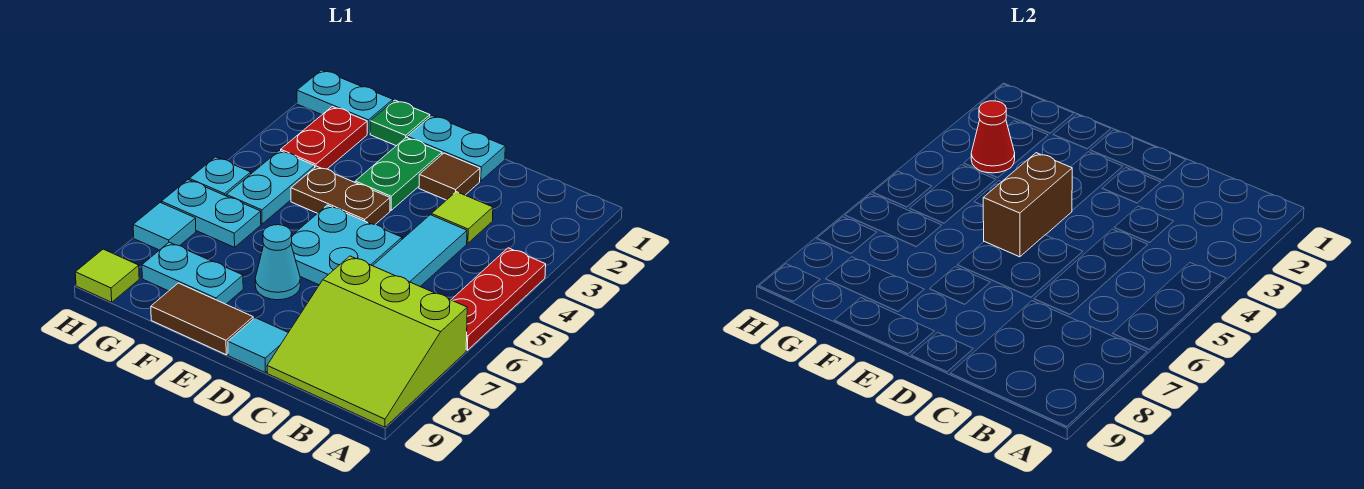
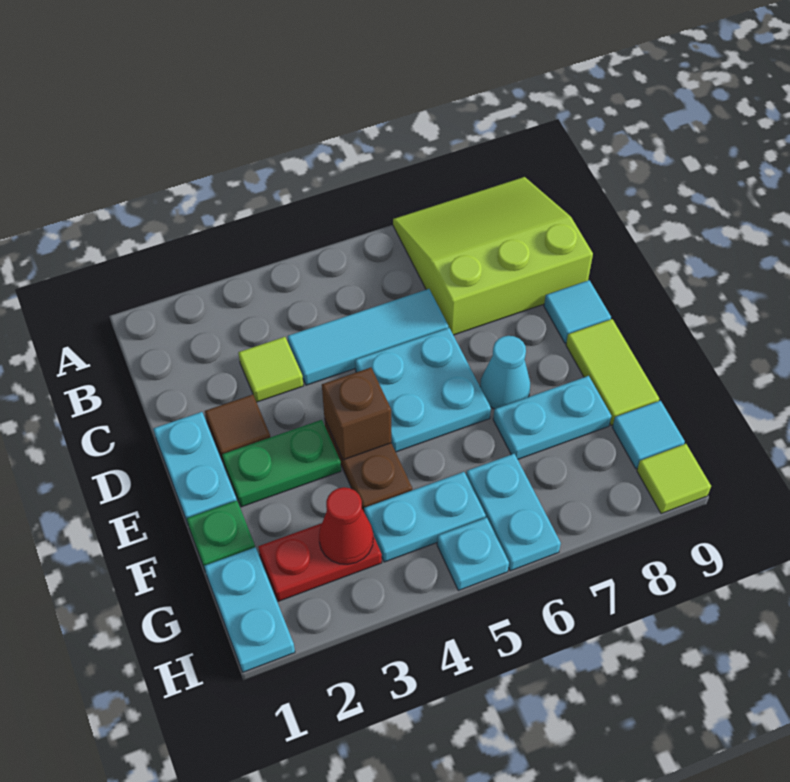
red 1x3 plate [452,248,546,350] -> none
lime 3x3 slope [267,256,467,427] -> lime 3x3 slope turned to [393,177,593,335]
brown 1x2 brick [983,153,1072,257] -> brown 1x1 brick [322,368,391,460]
brown 1x2 tile [151,283,253,355] -> lime 1x2 tile [566,319,659,425]
cyan 1x2 plate [142,242,243,304] -> cyan 1x2 plate turned to [493,376,611,459]
cyan 1x1 tile [133,202,196,250] -> cyan 1x1 tile moved to [612,401,685,469]

